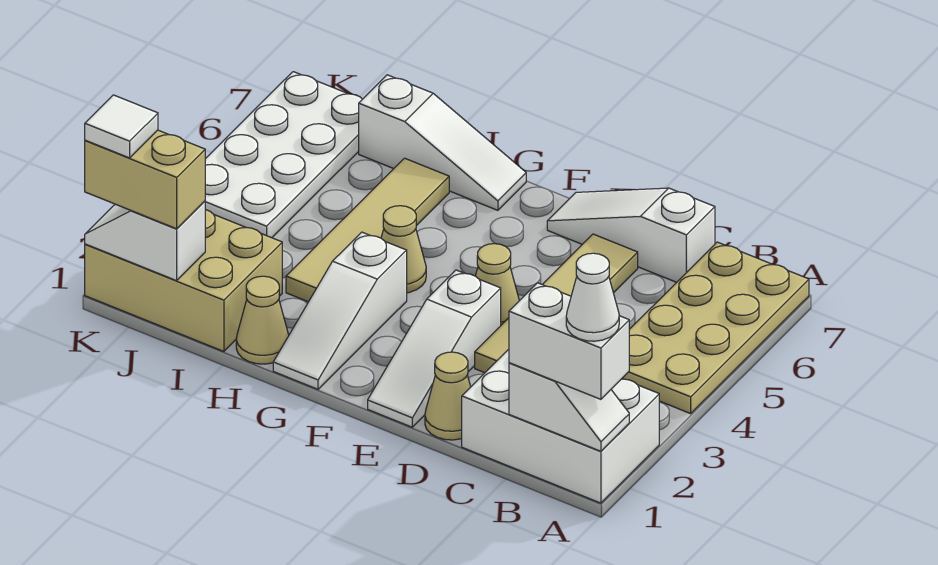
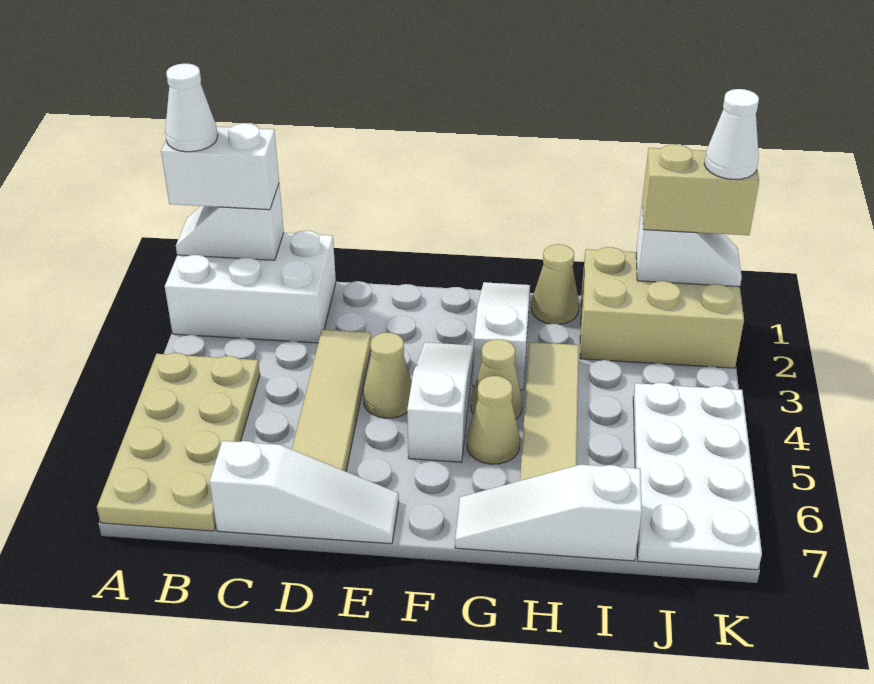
tan 1x1 cone [425,352,471,440] -> tan 1x1 cone moved to [467,376,520,464]
white 1x3 slope [368,270,501,427] -> white 1x3 slope moved to [407,342,474,462]
white 1x1 tile [85,95,158,158] -> white 1x1 cone [704,89,759,179]

